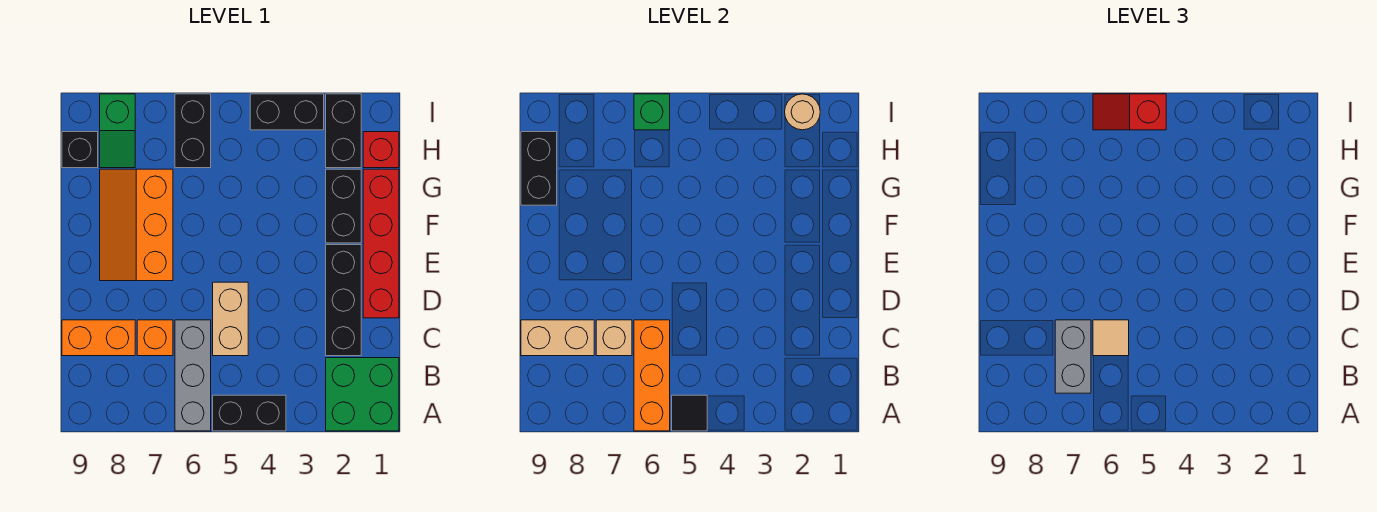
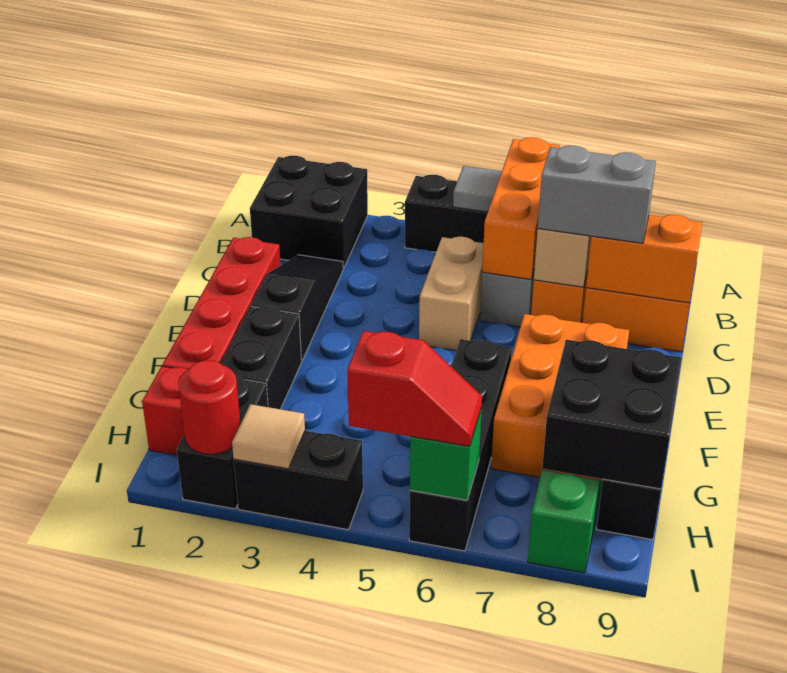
green 2x2 brick [326,358,399,431] -> black 2x2 brick [250,156,368,269]
black 1x1 tile [672,395,707,431] -> grey 1x1 tile [453,166,502,212]
grey 1x2 brick [1055,320,1091,393] -> grey 1x2 brick turned to [538,145,656,243]
black 1x3 brick [326,245,361,356] -> black 1x3 slope [251,255,343,361]
tan 1x1 tile [1093,320,1129,356] -> tan 1x1 tile moved to [232,404,305,469]
tan 1x2 brick [521,320,594,356] -> orange 1x2 brick [586,214,702,303]
orange 2x3 slope [100,169,173,281] -> orange 2x3 brick [491,314,629,481]
black 1x2 brick [521,132,557,205] -> black 2x2 brick [542,340,682,489]
black 1x2 brick [175,94,211,168] -> black 1x4 brick [409,339,512,551]
tan 1x1 round brick [785,94,820,130] -> red 1x1 round brick [178,360,240,454]

